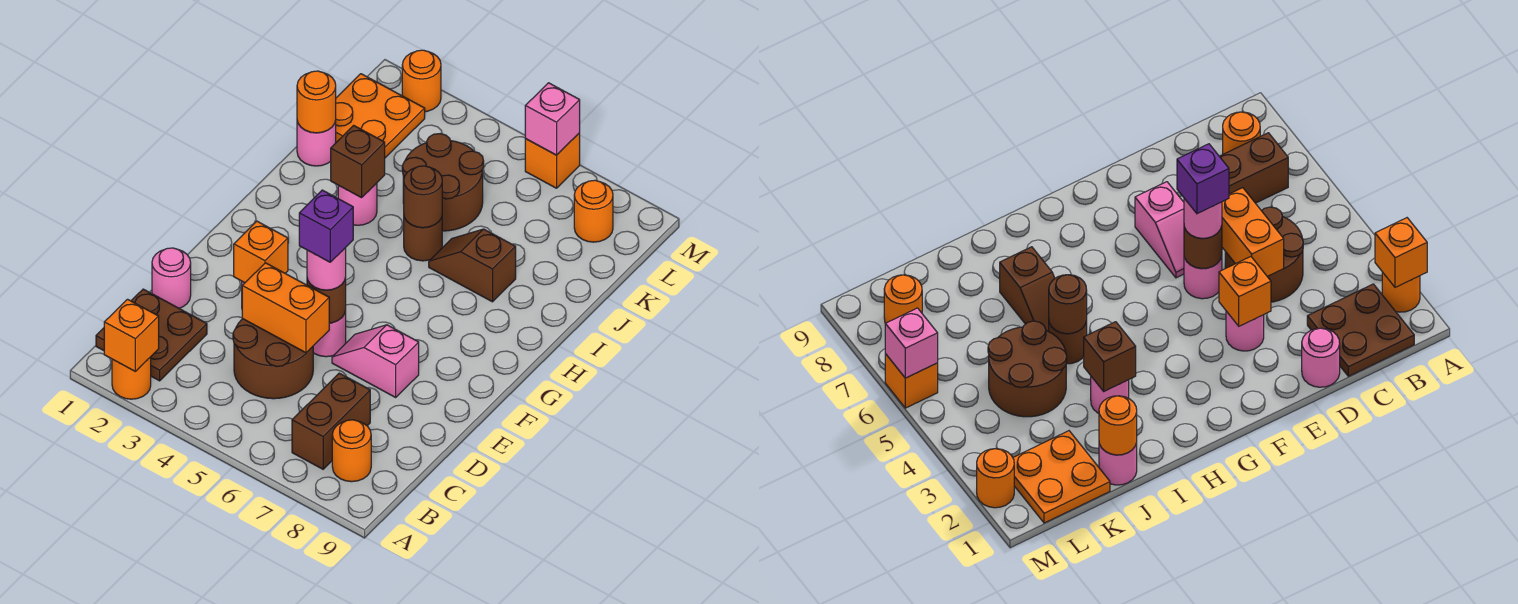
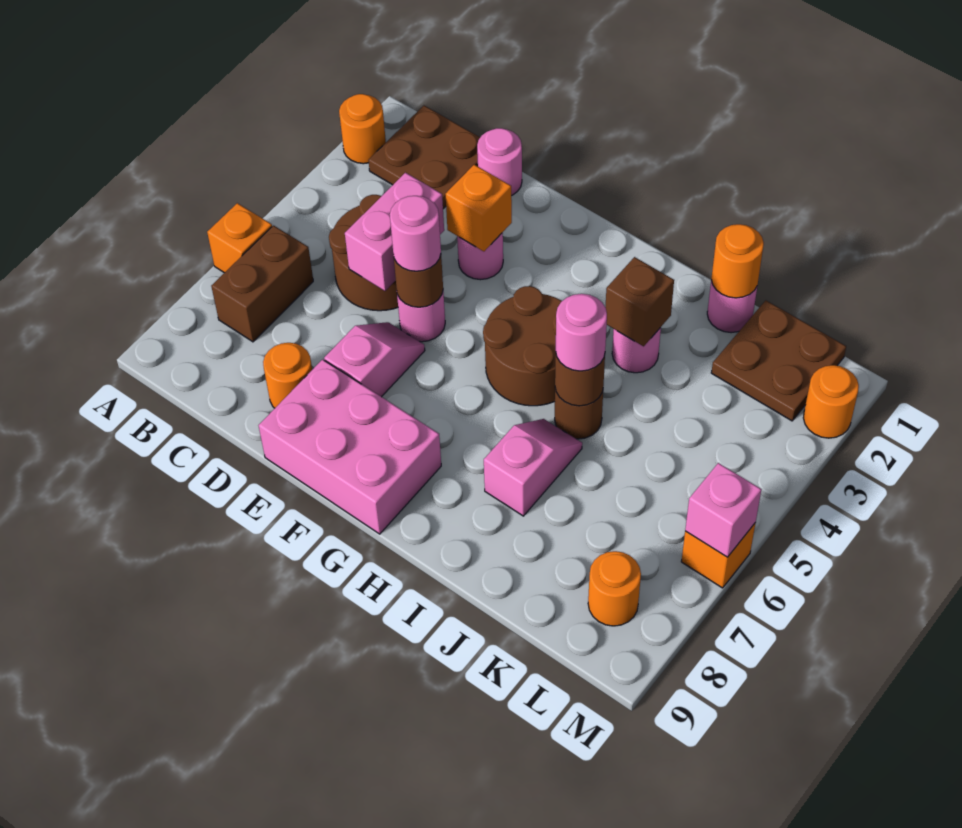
orange 1x1 brick [104,299,159,371] -> orange 1x1 brick moved to [207,203,272,273]
brown 1x2 brick [292,373,370,469] -> brown 1x2 brick turned to [211,226,313,342]
orange 1x1 round brick [332,420,371,482] -> orange 1x1 round brick moved to [263,343,312,408]
orange 1x2 brick [242,263,329,353] -> pink 1x2 brick [345,173,444,291]
purple 1x1 brick [299,190,353,262] -> none
none -> pink 2x3 brick [259,359,441,534]
none -> pink 1x1 round brick [556,294,607,371]
brown 1x2 slope [429,229,516,302] -> pink 1x2 slope [484,419,582,516]
brown 2x2 round brick [402,134,484,231] -> brown 2x2 round brick moved to [483,286,562,406]
orange 2x2 plate [336,74,425,158] -> brown 2x2 plate [711,300,846,421]

